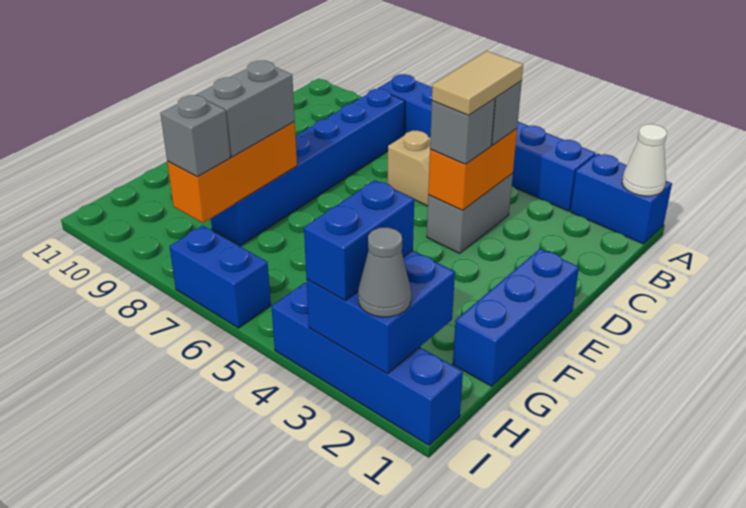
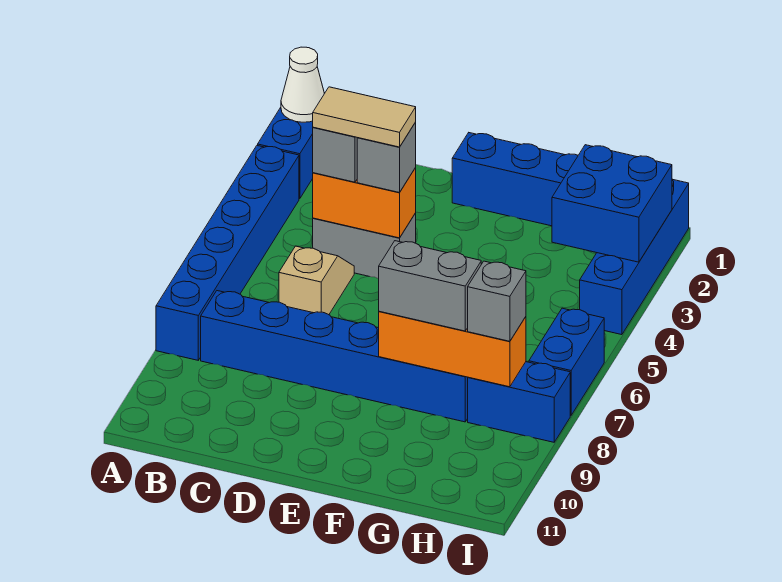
blue 1x2 brick [304,180,414,300] -> blue 1x2 brick moved to [468,362,570,442]
grey 1x1 cone [358,227,411,317] -> none

